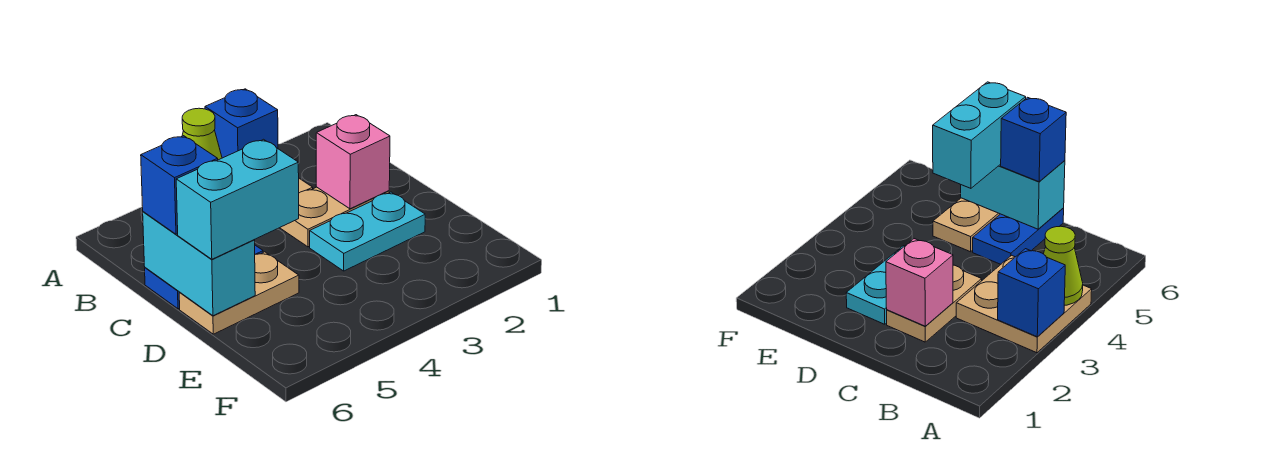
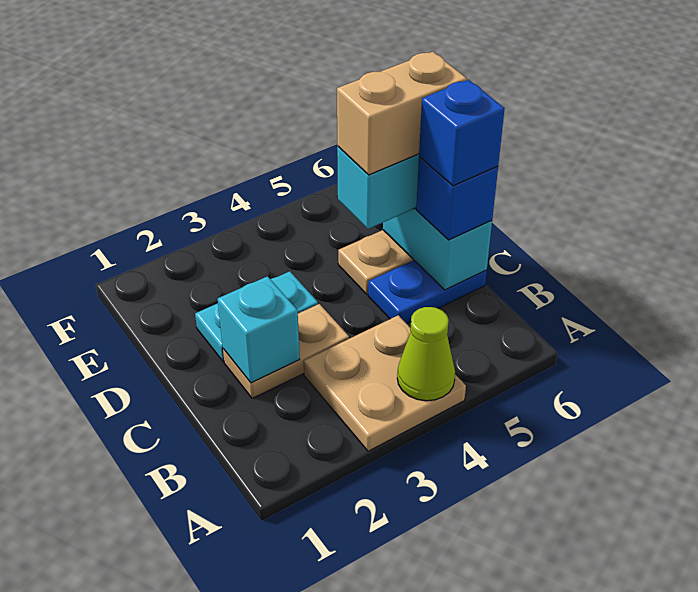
blue 1x1 brick [205,89,278,158] -> blue 1x1 brick moved to [419,80,505,186]
pink 1x1 brick [316,115,390,209] -> cyan 1x1 brick [218,276,300,383]
none -> tan 1x2 brick [337,52,467,175]

